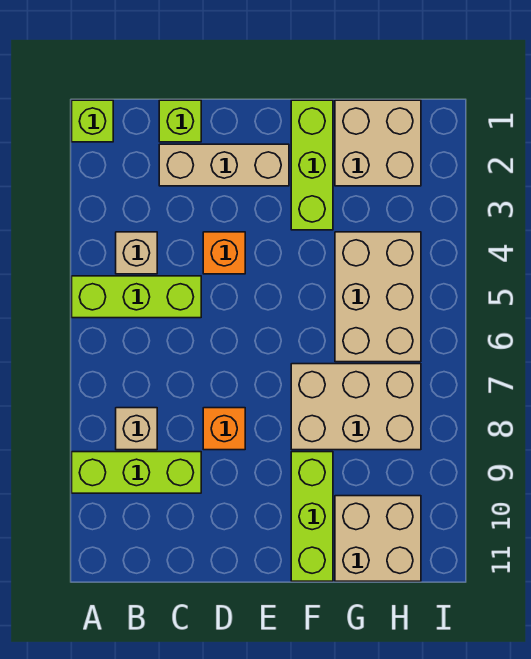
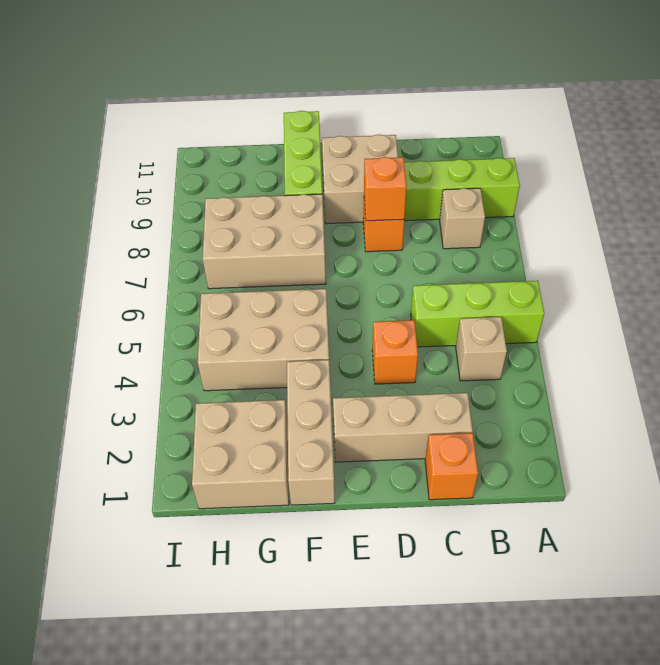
lime 1x1 brick [72,100,113,142] -> none
lime 1x1 brick [159,100,201,142] -> orange 1x1 brick [425,433,478,500]
none -> orange 1x1 brick [364,157,407,221]
lime 1x3 brick [291,100,333,230] -> tan 1x3 brick [287,360,335,505]
tan 2x3 brick [335,232,421,362] -> tan 2x3 brick turned to [198,289,329,391]
tan 2x2 brick [335,496,421,581] -> tan 2x2 brick moved to [322,135,398,224]

